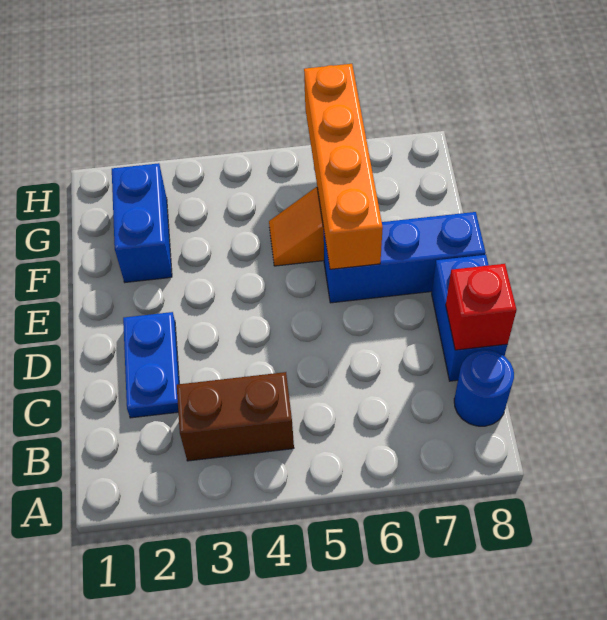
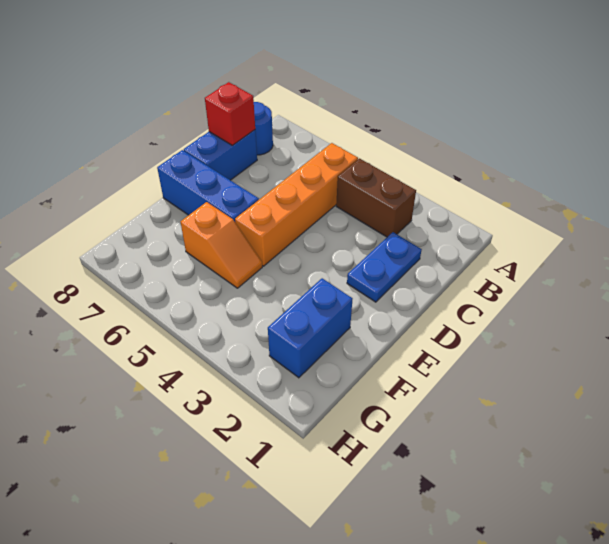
orange 1x4 brick [304,64,383,269] -> orange 1x4 brick moved to [235,143,358,266]

